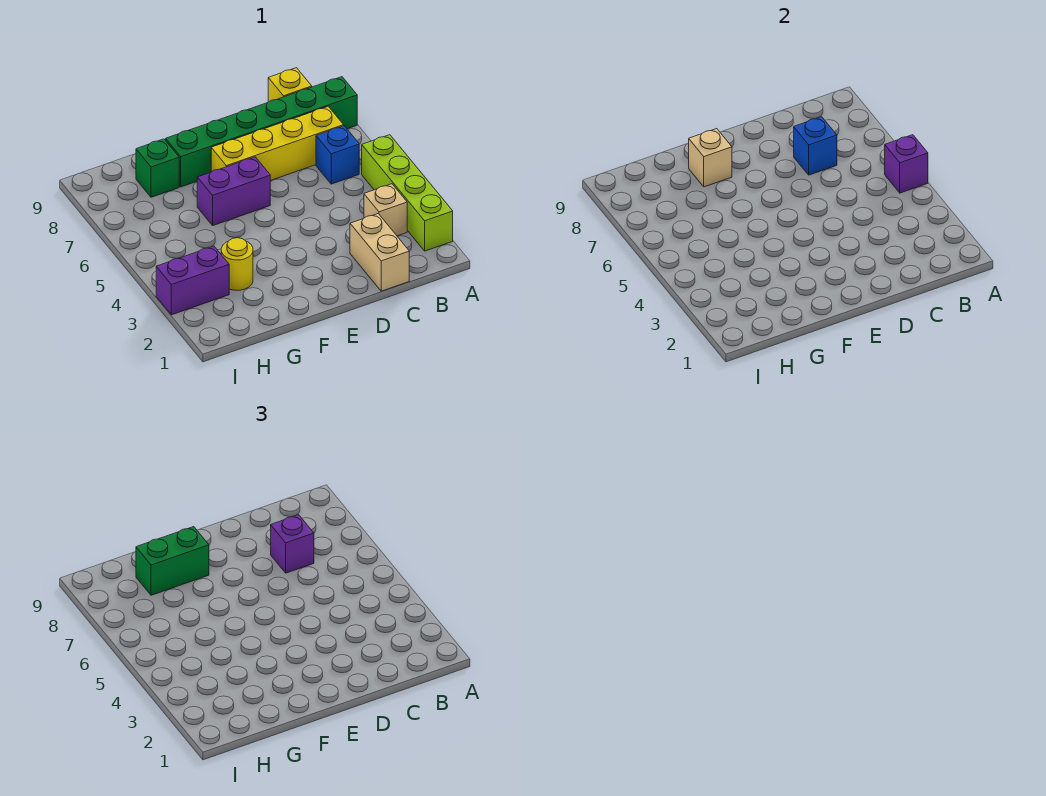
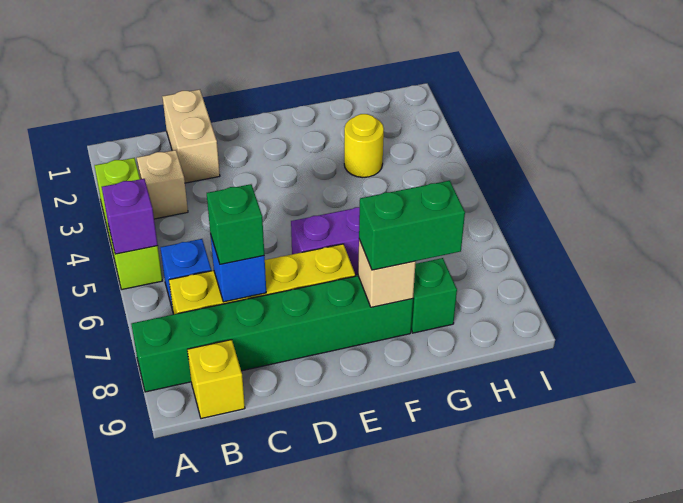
lime 1x4 brick [362,135,453,251] -> lime 1x3 brick [95,158,163,289]
purple 1x1 brick [271,515,314,573] -> green 1x1 brick [207,184,264,264]
purple 1x2 brick [156,246,229,315] -> none

